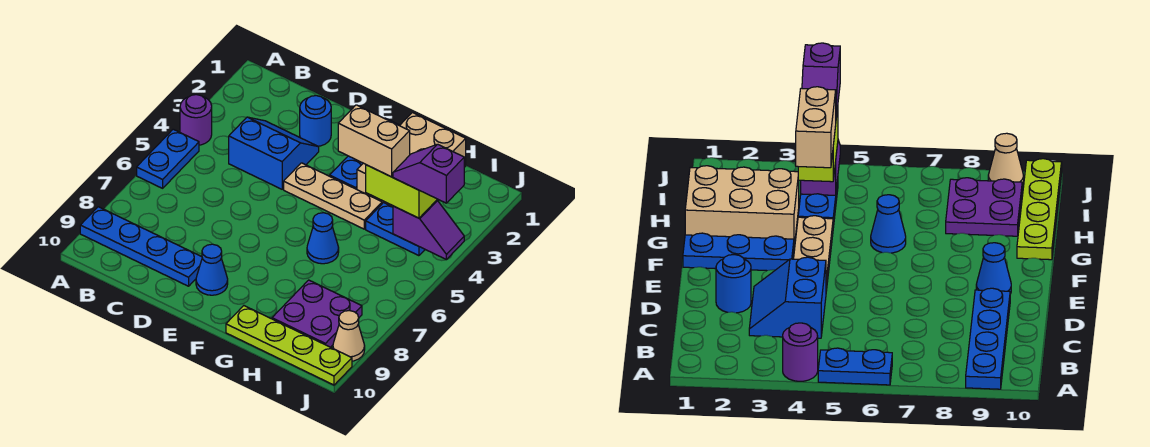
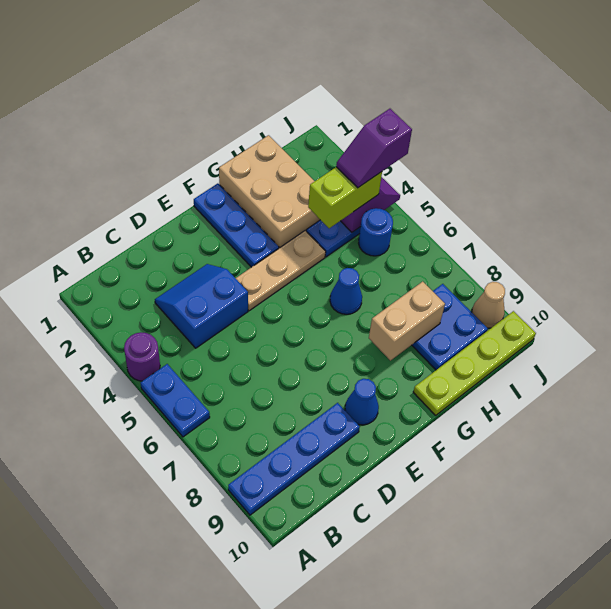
blue 1x1 round brick [300,96,331,146] -> blue 1x1 round brick moved to [359,208,393,256]
tan 1x2 brick [338,105,410,177] -> tan 1x2 brick moved to [369,281,445,361]
purple 2x2 plate [272,280,362,347] -> blue 2x2 plate [412,284,488,370]

